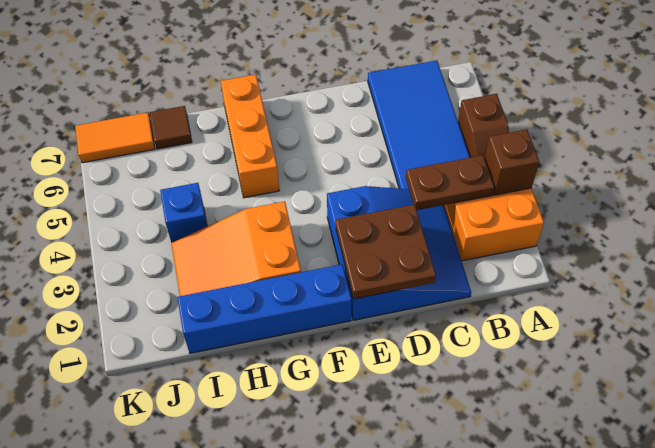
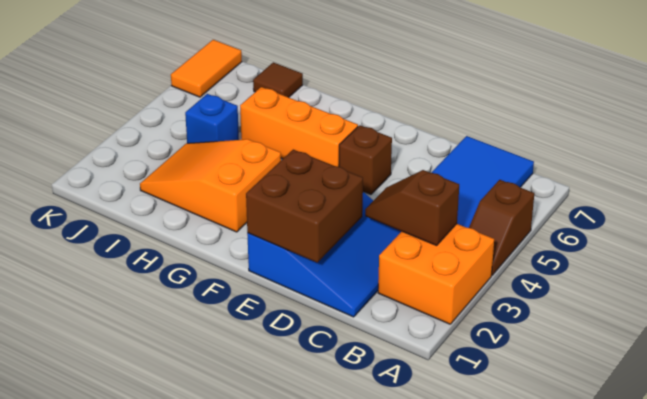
brown 1x1 brick [485,129,539,195] -> brown 1x1 brick moved to [339,125,392,195]
brown 1x2 plate [406,155,494,210] -> brown 1x2 slope [365,170,459,246]
brown 2x2 plate [335,204,436,299] -> brown 2x2 brick [246,150,363,262]
blue 1x4 brick [177,264,351,353] -> none
orange 1x3 brick [221,74,279,198] -> orange 1x3 brick turned to [240,87,358,167]
orange 1x2 tile [75,113,155,163] -> orange 1x2 tile turned to [171,40,242,97]

